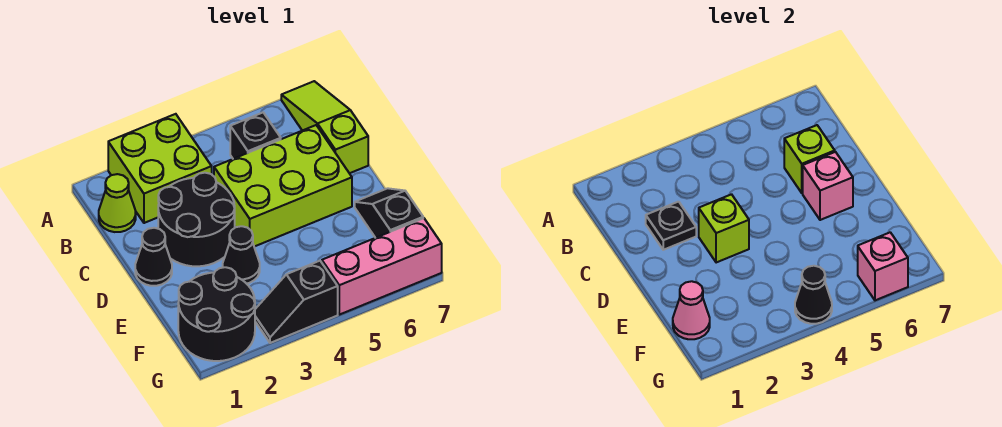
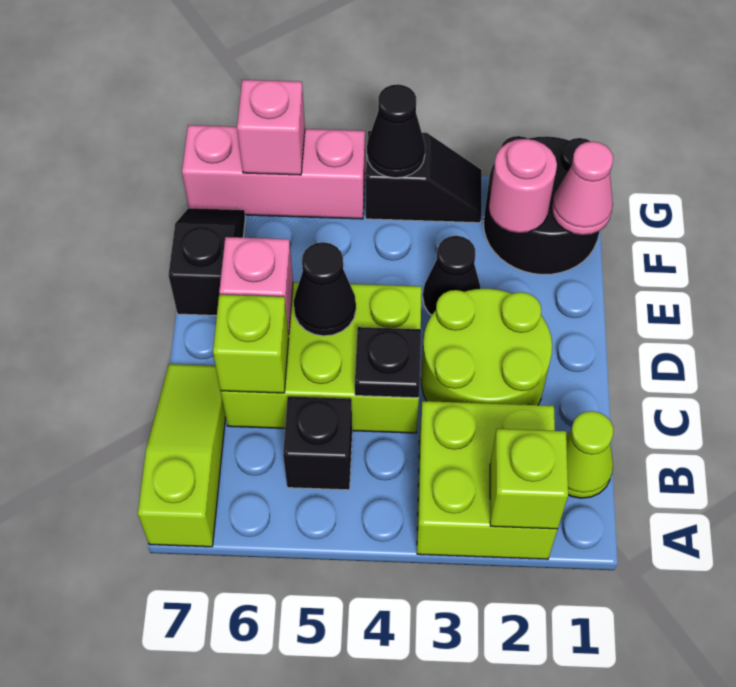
lime 1x3 slope [281,81,368,173] -> lime 1x3 slope turned to [138,364,226,547]
black 2x2 round brick [158,173,235,266] -> lime 2x2 round brick [421,289,552,405]
black 1x1 plate [646,202,696,250] -> black 1x1 plate moved to [355,327,421,398]
black 1x1 cone [135,228,172,286] -> black 1x1 cone moved to [294,242,356,336]
lime 1x1 brick [699,194,749,263] -> lime 1x1 brick moved to [490,429,568,529]
black 1x2 slope [355,188,423,238] -> black 1x2 slope turned to [169,208,245,316]
none -> pink 1x1 round brick [489,139,557,233]

